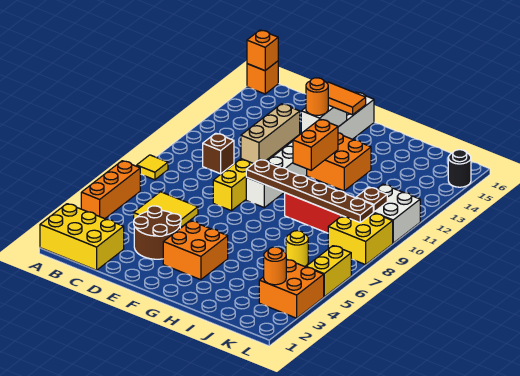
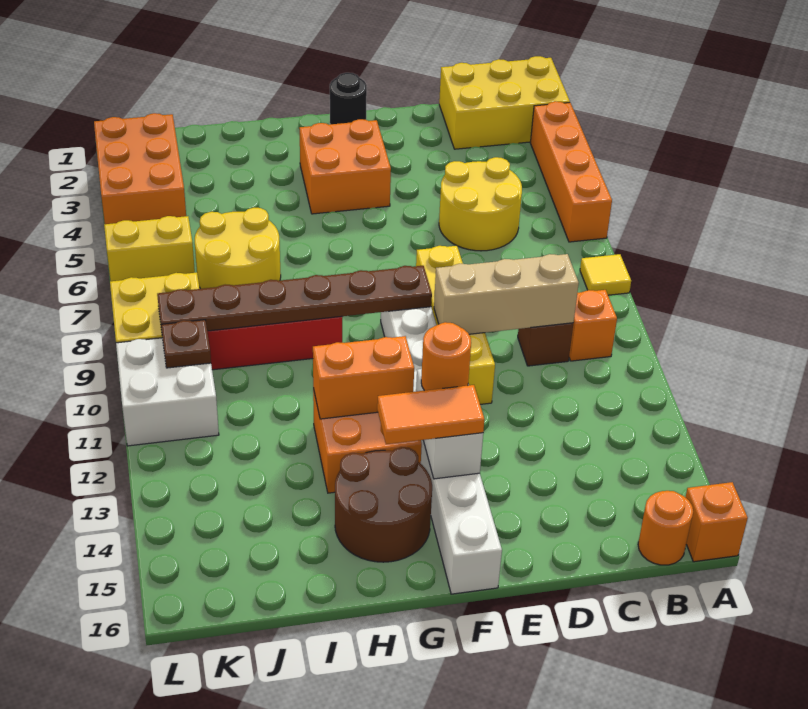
orange 1x3 brick [81,161,140,219] -> orange 1x4 brick [531,101,612,242]
orange 1x1 brick [247,30,278,71] -> orange 1x1 brick moved to [569,290,617,361]
yellow 2x2 tile [134,192,198,228] -> yellow 2x2 round brick [439,157,522,251]
brown 2x2 round brick [134,206,181,259] -> brown 2x2 round brick moved to [335,447,432,562]
tan 1x3 brick [241,104,300,164] -> tan 1x3 brick turned to [434,254,579,334]
orange 1x2 brick [293,119,338,170] -> orange 1x2 brick turned to [313,336,414,419]
yellow 1x1 round brick [286,231,308,267] -> yellow 2x2 round brick [195,208,281,289]
orange 2x2 brick [259,259,324,318] -> orange 2x3 brick [94,113,186,224]
orange 1x1 round brick [264,247,286,285] -> orange 1x1 round brick moved to [638,491,693,565]
yellow 1x2 brick [306,246,351,297] -> yellow 1x2 brick turned to [104,216,195,281]
black 1x1 round brick [448,150,471,187] -> black 1x1 round brick moved to [330,73,367,124]

